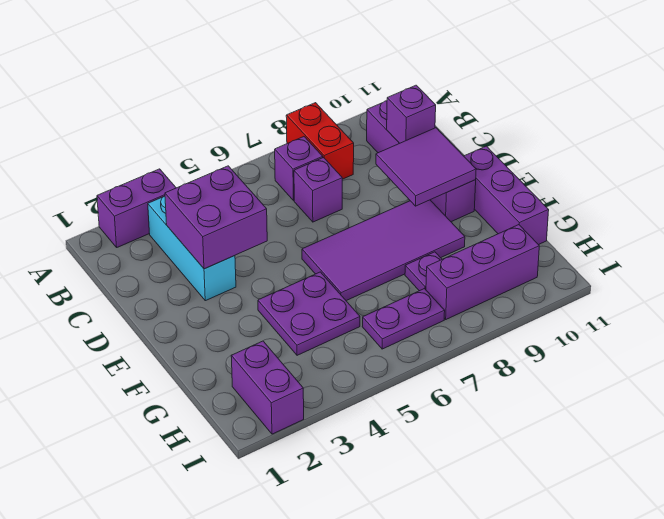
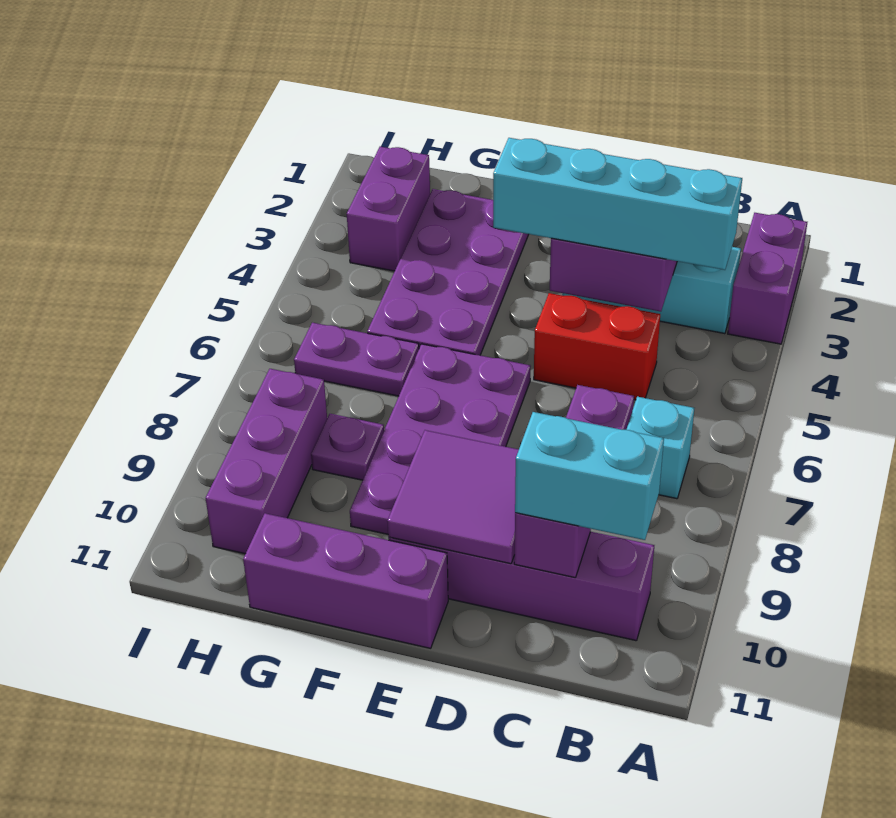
red 1x2 brick [286,103,354,179] -> red 1x2 brick moved to [534,293,660,400]
none -> cyan 1x4 brick [493,138,742,270]
purple 1x1 brick [275,137,323,201] -> cyan 1x1 brick [627,397,694,499]
none -> cyan 1x2 brick [515,412,664,540]
purple 2x4 tile [302,200,465,301] -> purple 2x4 plate [350,344,531,534]
purple 2x2 plate [258,272,360,355] -> purple 2x4 plate [367,189,529,355]
purple 1x2 brick [231,341,304,434] -> purple 1x2 brick turned to [347,147,430,271]
purple 1x2 plate [362,289,445,349] -> purple 1x2 plate turned to [294,323,419,396]

